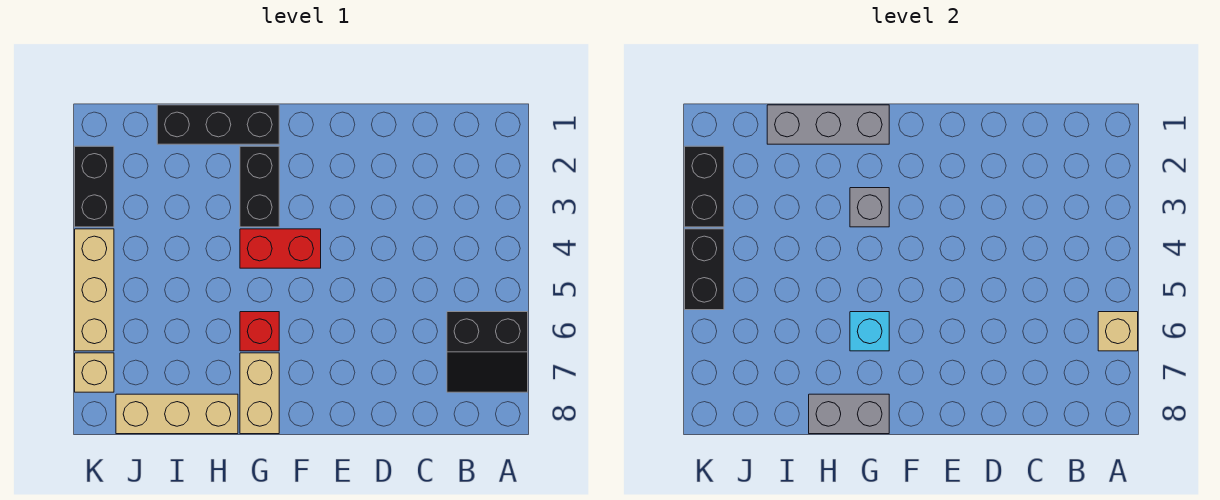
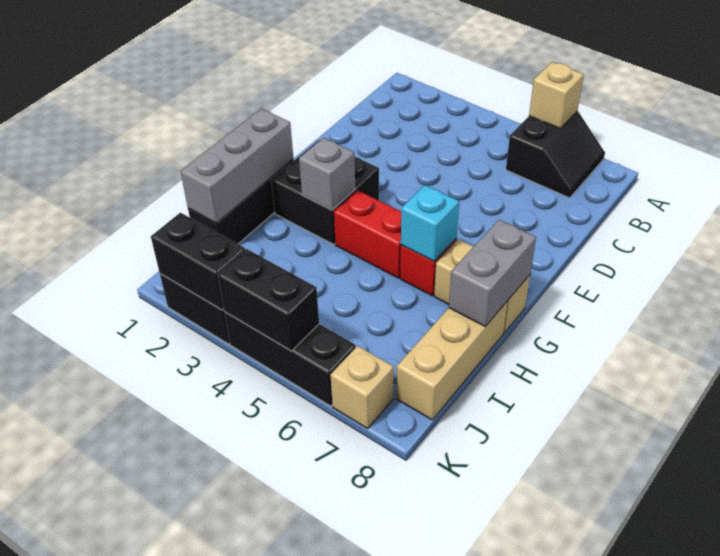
red 1x2 brick [240,229,321,268] -> red 1x2 brick turned to [334,190,401,278]
black 1x2 brick [240,146,279,227] -> black 2x2 brick [271,140,379,244]
tan 1x3 brick [75,229,114,351] -> black 1x3 brick [224,312,356,406]

